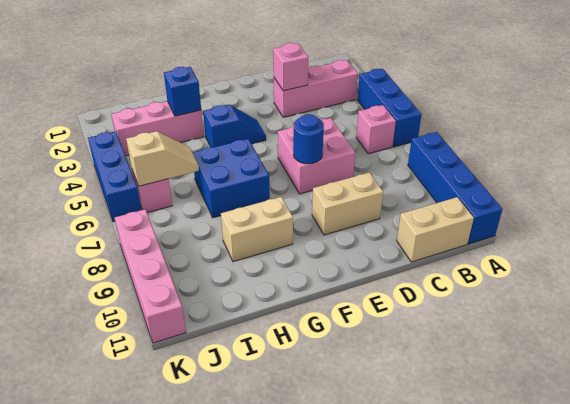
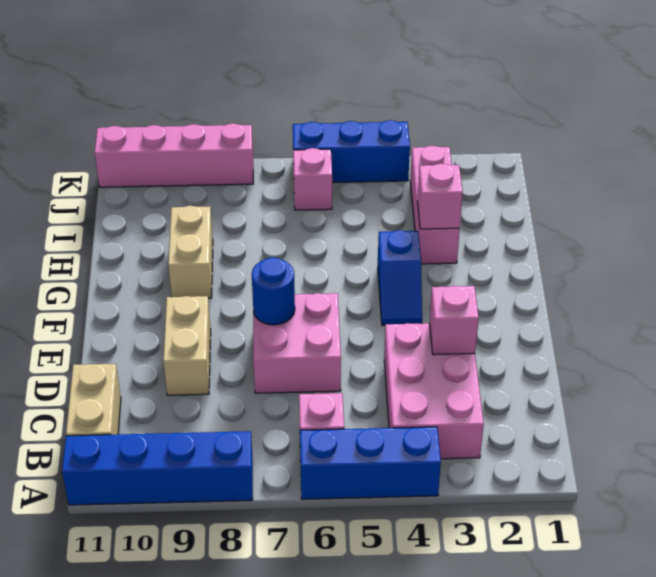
pink 1x3 brick [274,60,358,117] -> pink 2x3 brick [384,323,484,459]
blue 2x2 brick [192,139,270,218] -> none
blue 1x1 brick [164,67,201,116] -> pink 1x1 brick [417,164,463,229]
tan 1x2 slope [126,131,199,186] -> none

